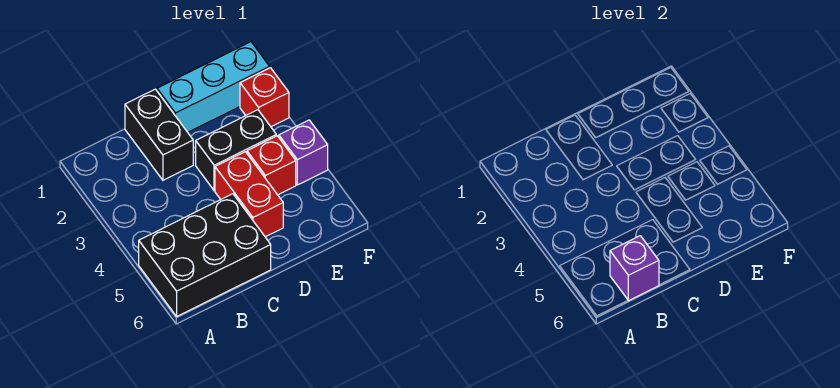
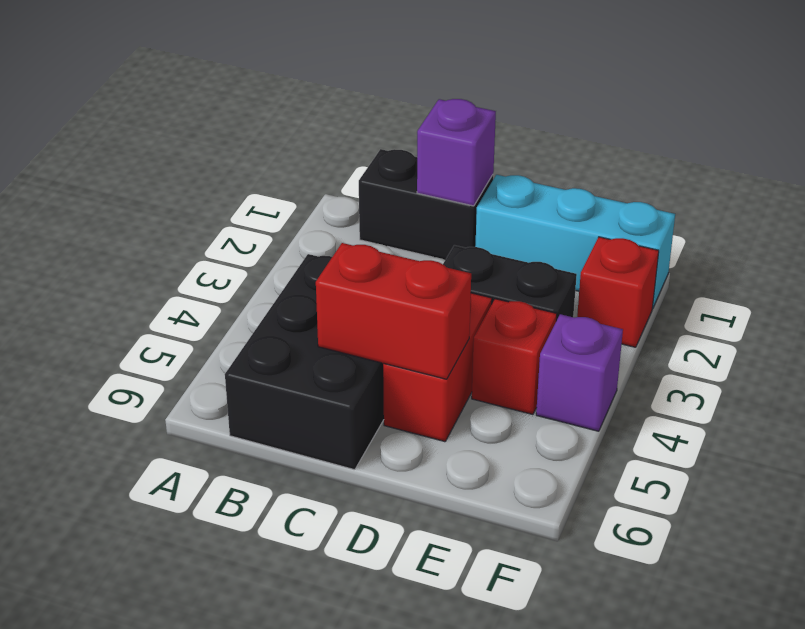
black 2x3 brick [139,194,271,316] -> black 2x3 brick turned to [225,254,384,470]
purple 1x1 brick [610,236,659,301] -> purple 1x1 brick moved to [417,99,496,206]
black 1x2 brick [125,89,193,180] -> black 1x2 brick turned to [359,149,493,260]
none -> red 1x2 brick [316,243,471,379]

